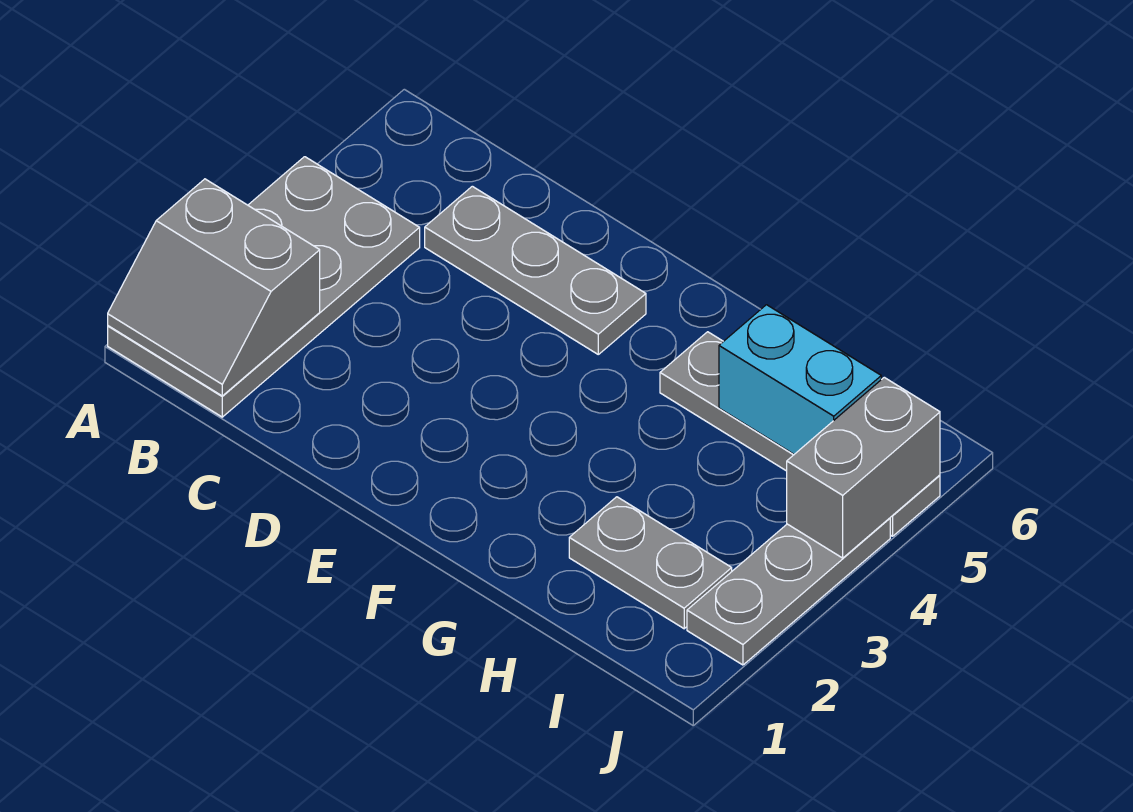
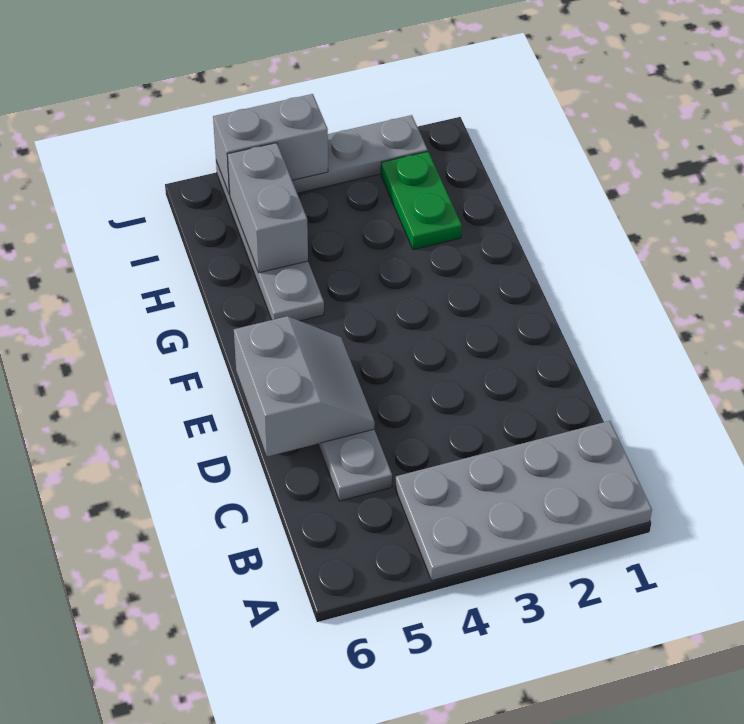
grey 2x2 slope [108,179,320,396] -> grey 2x2 slope moved to [234,316,375,456]
grey 1x2 plate [569,497,732,629] -> green 1x2 plate [381,152,462,250]
cyan 1x2 brick [719,305,881,454] -> grey 1x2 brick [227,143,308,273]

